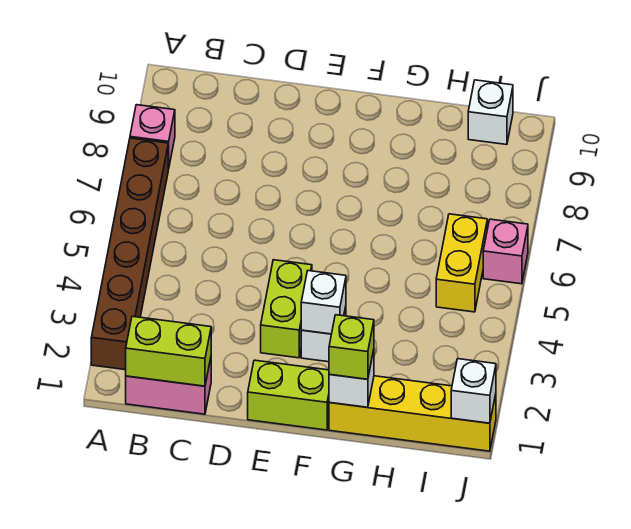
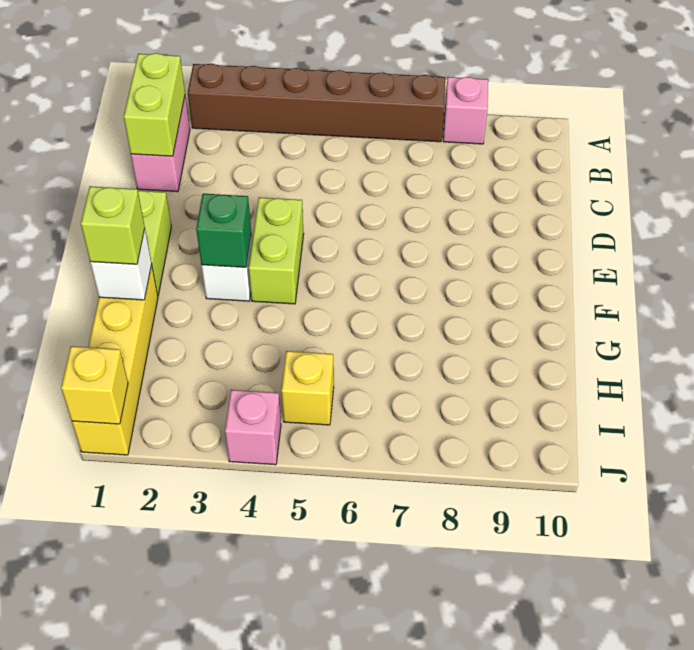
lime 1x2 brick [261,260,312,358] -> lime 1x2 brick turned to [249,197,304,304]
white 1x1 brick [301,271,346,334] -> green 1x1 brick [196,194,251,267]
yellow 1x2 brick [436,214,487,312] -> yellow 1x1 brick [281,351,334,425]
white 1x1 brick [468,80,513,145] -> none
white 1x1 brick [451,359,496,423] -> yellow 1x1 brick [61,346,128,424]
pink 1x1 brick [483,219,528,284] -> pink 1x1 brick moved to [225,390,281,465]

